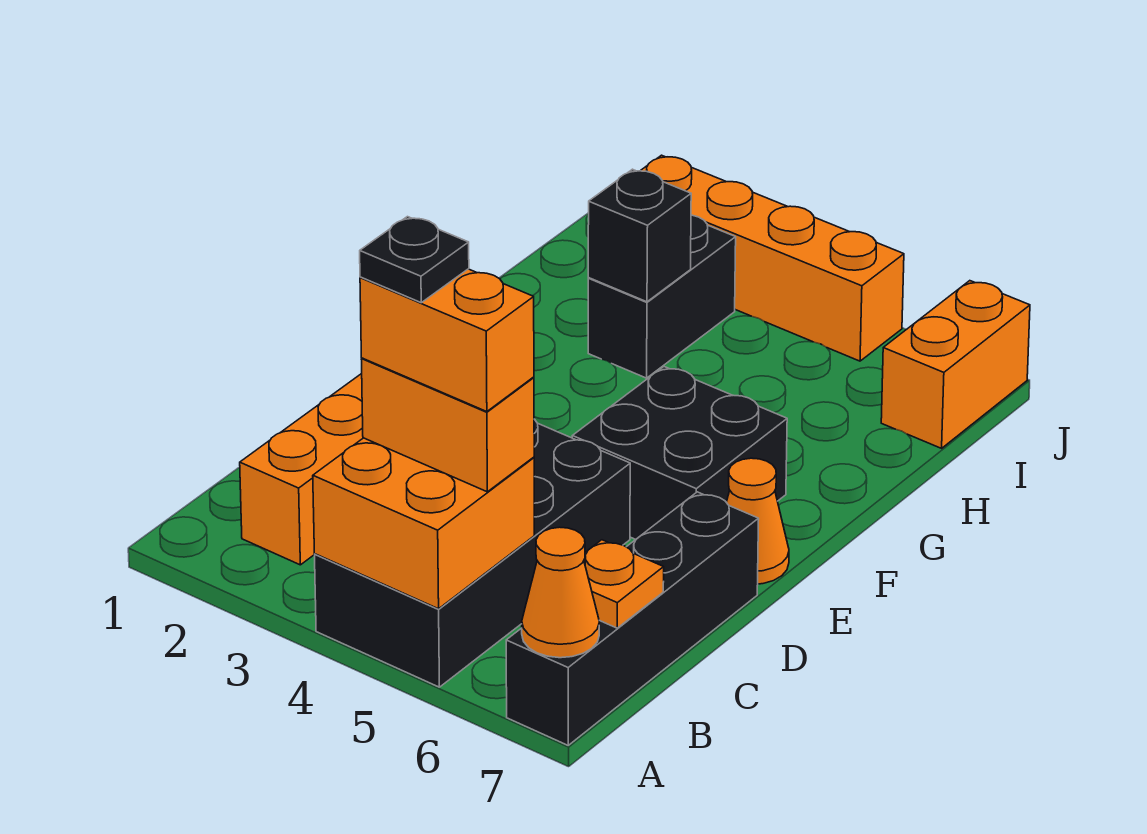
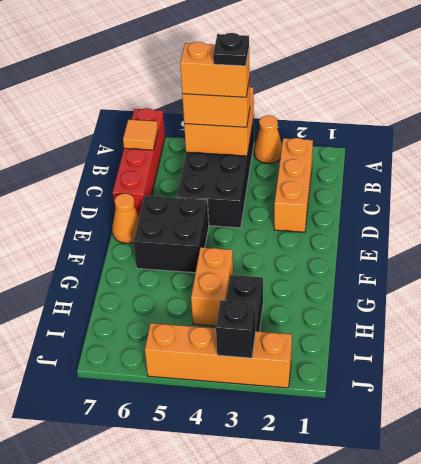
black 1x4 brick [506,492,759,745] -> red 1x4 brick [113,108,165,216]
orange 1x1 cone [522,527,599,658] -> orange 1x1 cone moved to [254,115,282,163]
orange 1x1 plate [584,540,664,628] -> orange 1x1 tile [123,120,158,150]
black 1x1 brick [588,169,691,302] -> black 1x1 brick moved to [216,300,256,358]
orange 1x2 brick [881,281,1030,448] -> orange 1x2 brick moved to [191,247,233,326]

